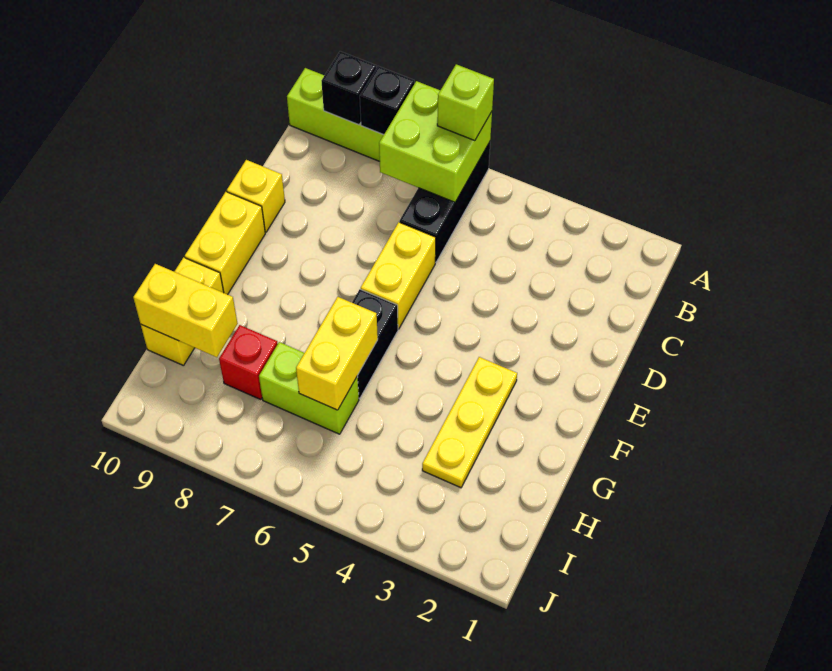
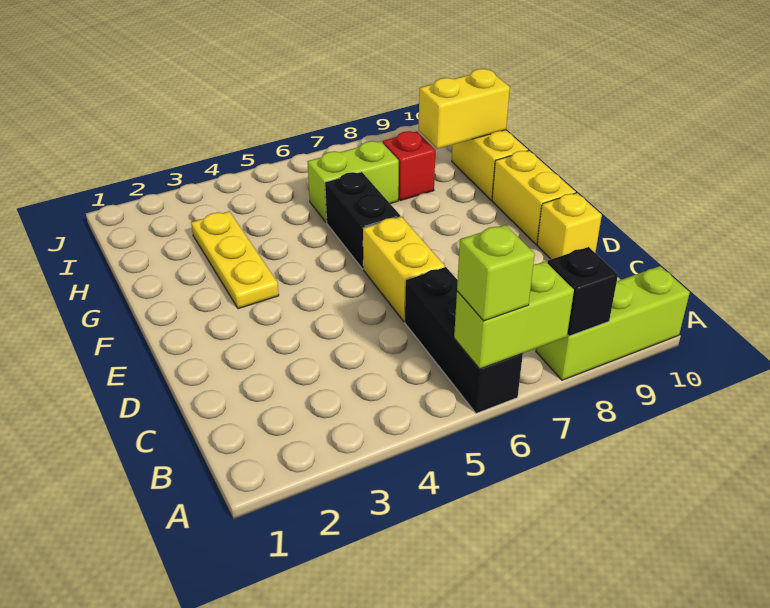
lime 2x2 brick [379,81,492,202] -> lime 1x2 brick [454,261,574,369]
black 1x1 brick [322,51,376,125] -> none
yellow 1x2 brick [296,297,378,410] -> none

